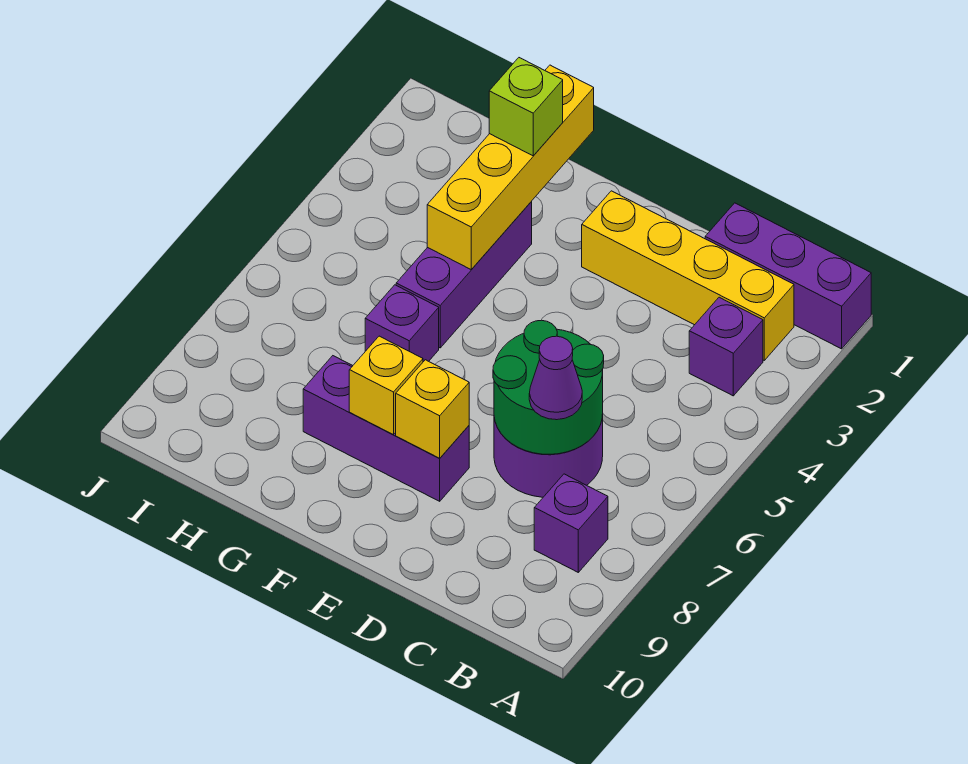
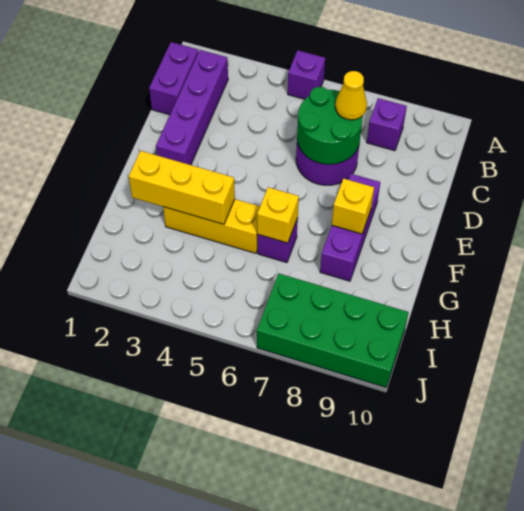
purple 1x3 brick [705,203,871,349] -> purple 1x2 brick [149,42,198,115]
yellow 1x4 brick [582,191,794,360] -> purple 1x4 brick [156,50,228,165]
purple 1x1 brick [689,297,763,396] -> purple 1x1 brick moved to [288,50,325,99]
purple 1x1 cone [529,336,582,420] -> yellow 1x1 cone [335,71,367,120]
yellow 1x1 brick [396,360,469,458] -> yellow 1x1 brick moved to [257,187,299,243]
yellow 1x4 brick [427,65,594,270] -> yellow 1x3 brick [129,151,235,224]
lime 1x1 brick [489,58,563,156] -> none
purple 1x3 brick [396,202,532,348] -> yellow 1x3 brick [163,199,260,253]
none -> green 2x4 brick [257,273,409,388]

